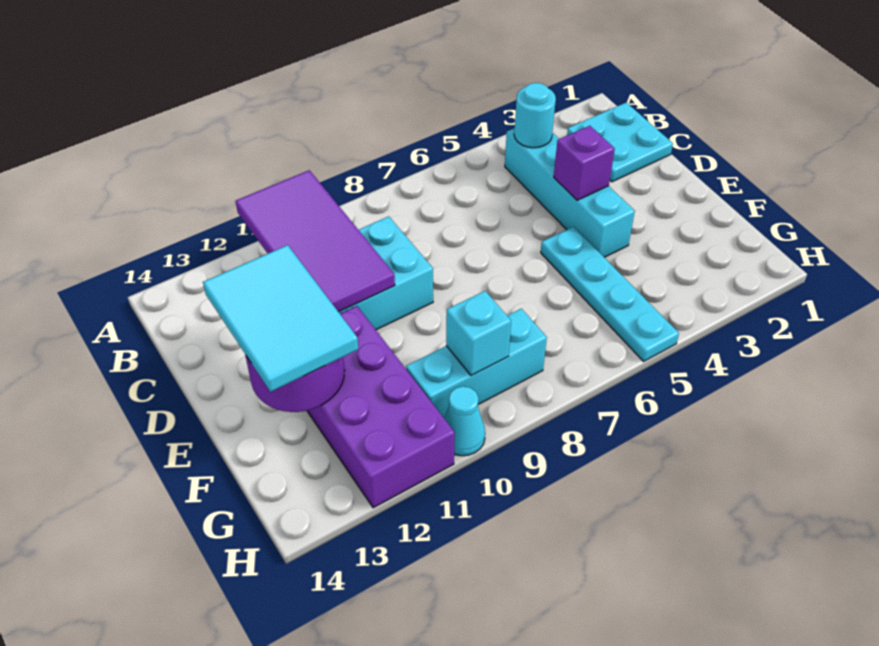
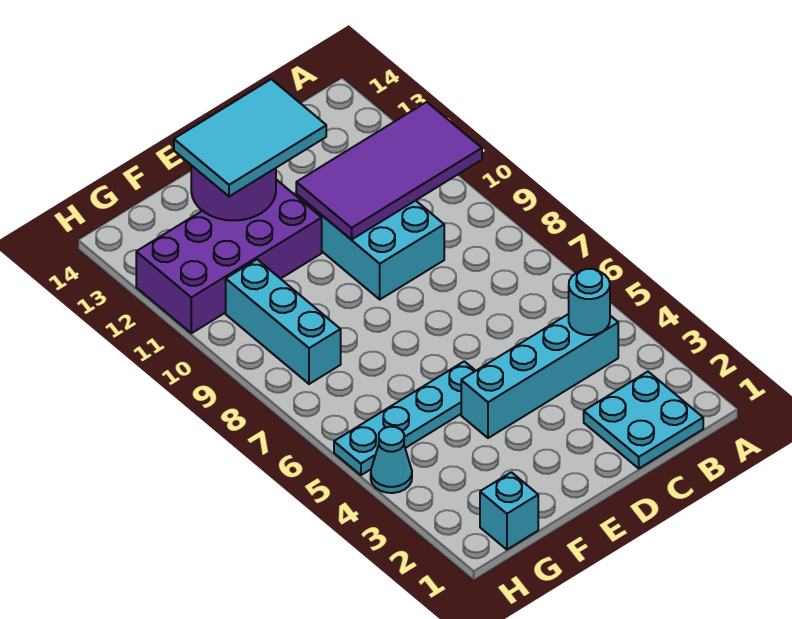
purple 1x1 brick [554,126,615,200] -> none
cyan 1x1 brick [446,291,511,376] -> cyan 1x1 brick moved to [480,472,538,550]
cyan 1x1 cone [444,386,485,456] -> cyan 1x1 cone moved to [371,427,412,493]

